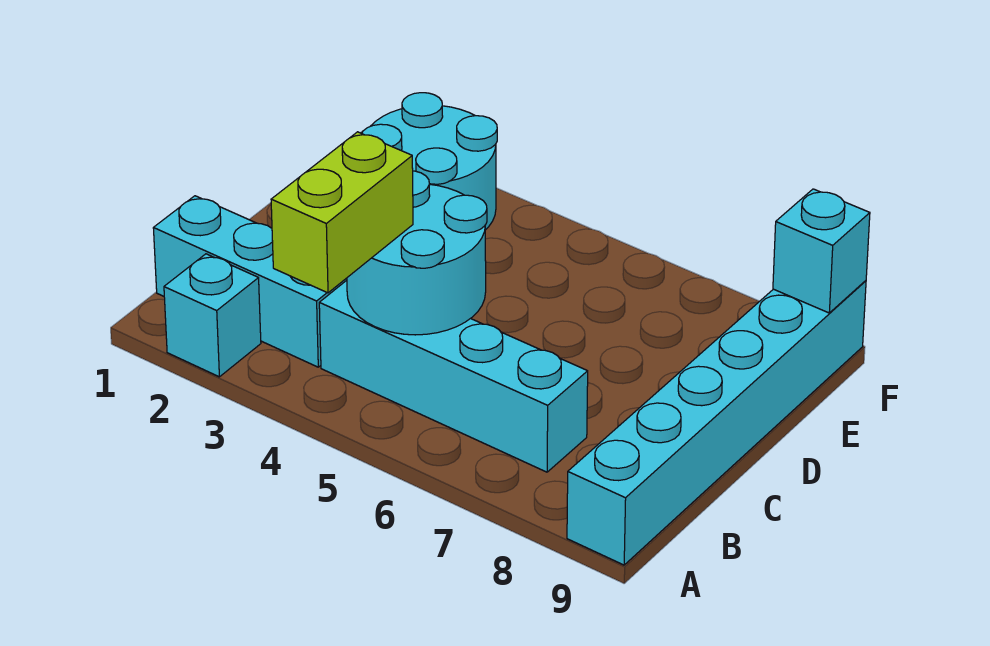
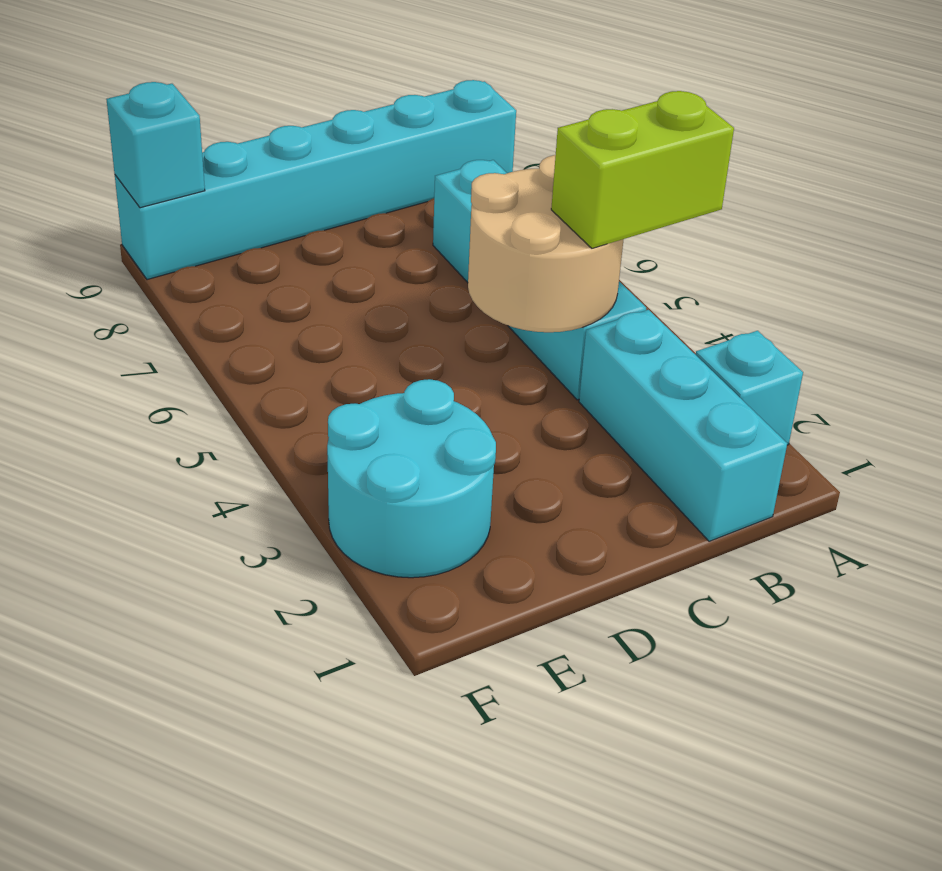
cyan 2x2 round brick [347,171,487,335] -> tan 2x2 round brick [468,155,624,332]

